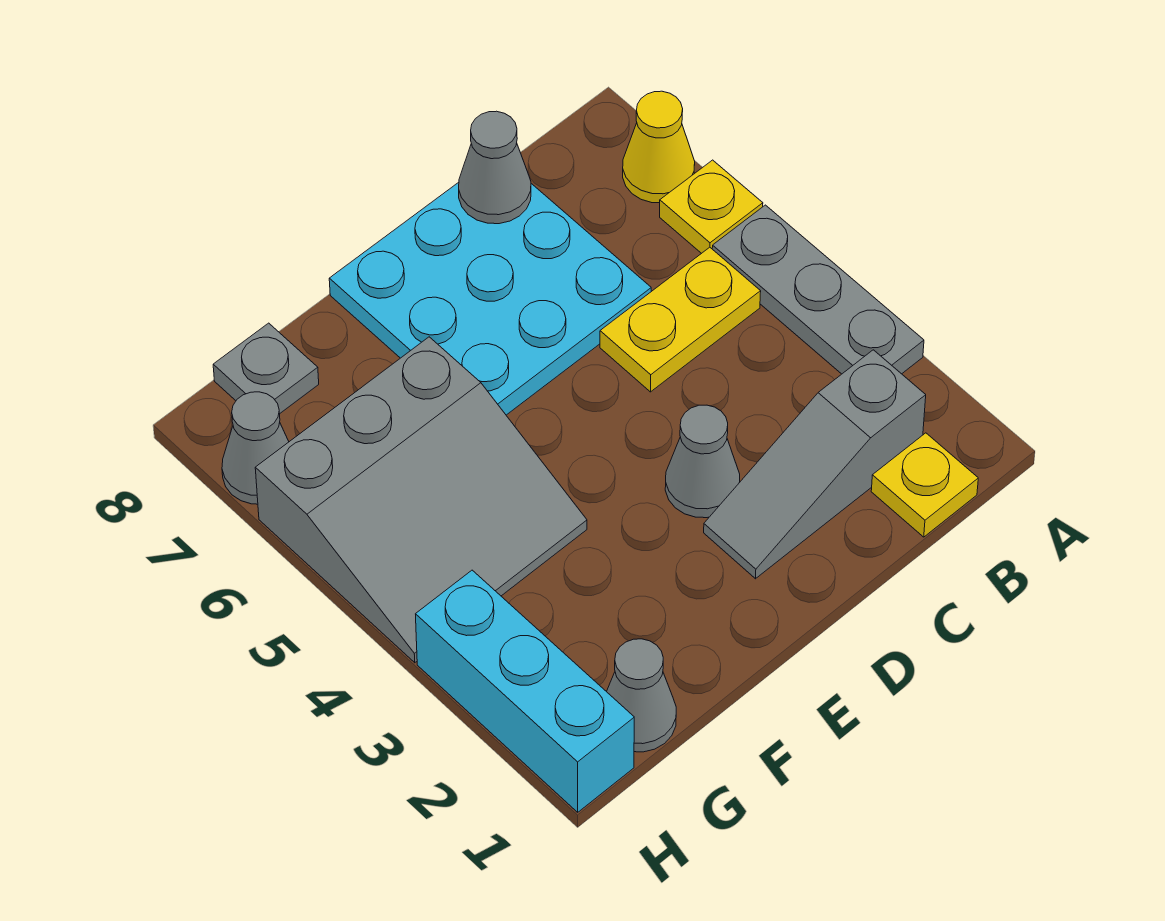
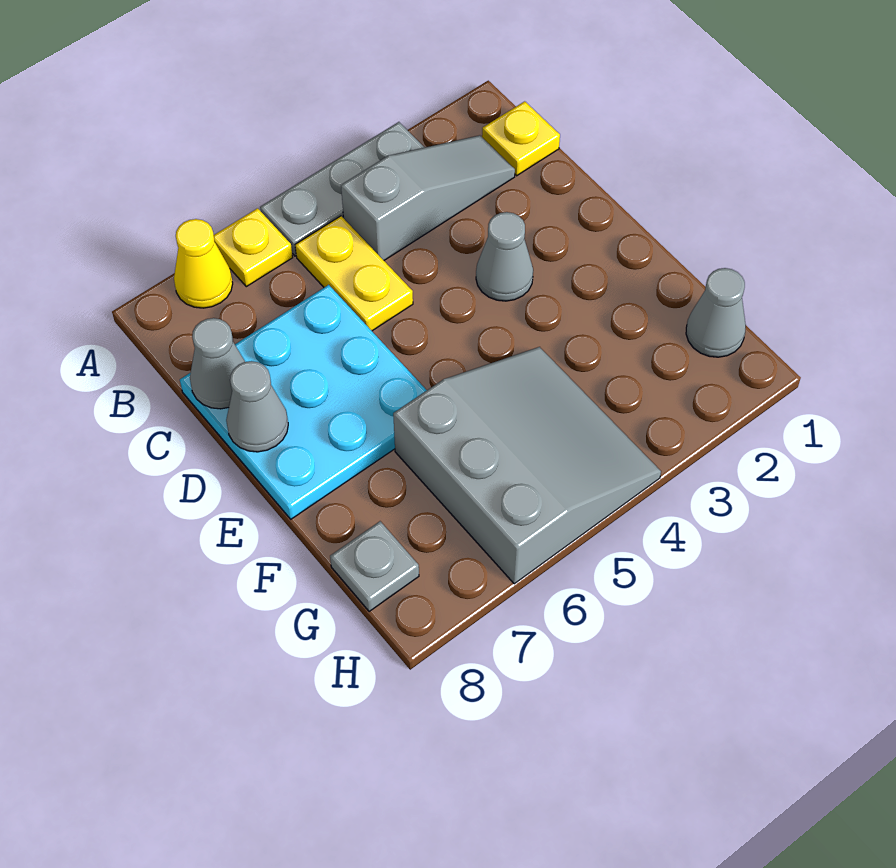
grey 1x3 slope [704,350,926,579] -> grey 1x3 slope turned to [341,135,515,260]
cyan 1x3 brick [416,570,634,812] -> none
grey 1x1 cone [222,392,289,504] -> grey 1x1 cone moved to [226,361,288,452]

